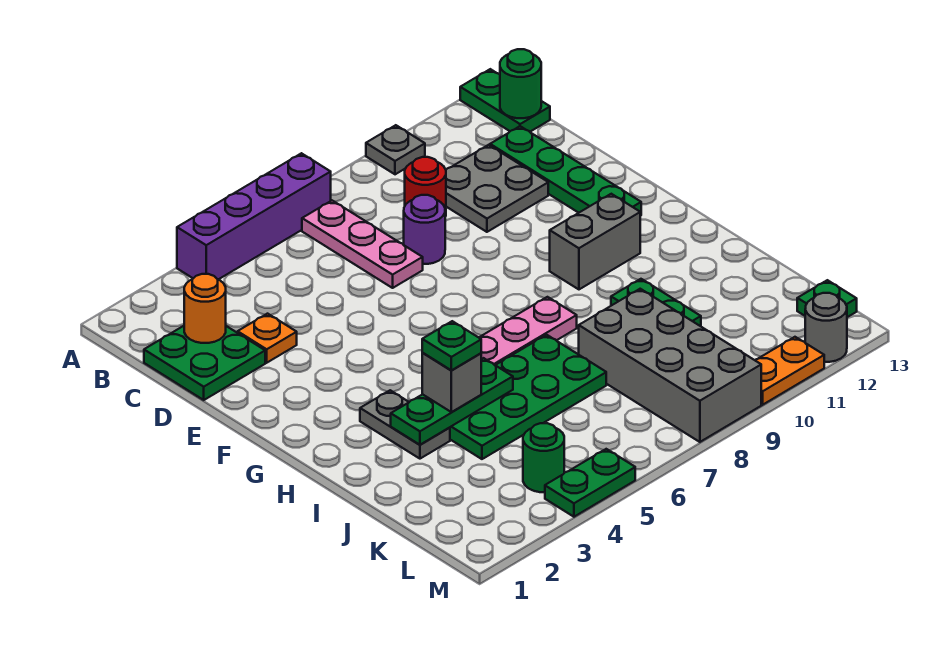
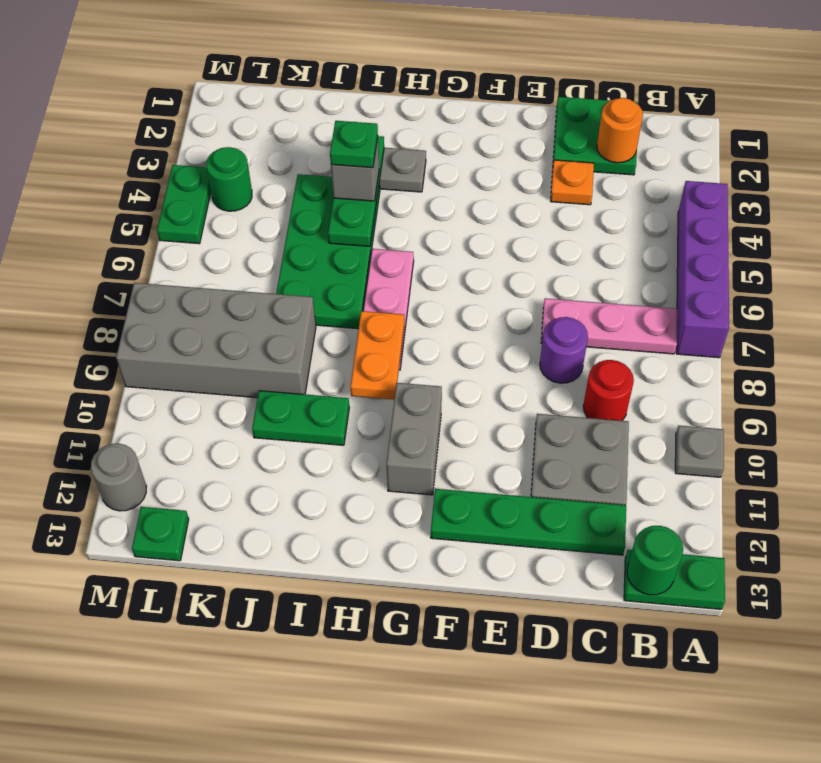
orange 1x2 plate [755,337,824,405] -> orange 1x2 plate moved to [350,311,404,400]

